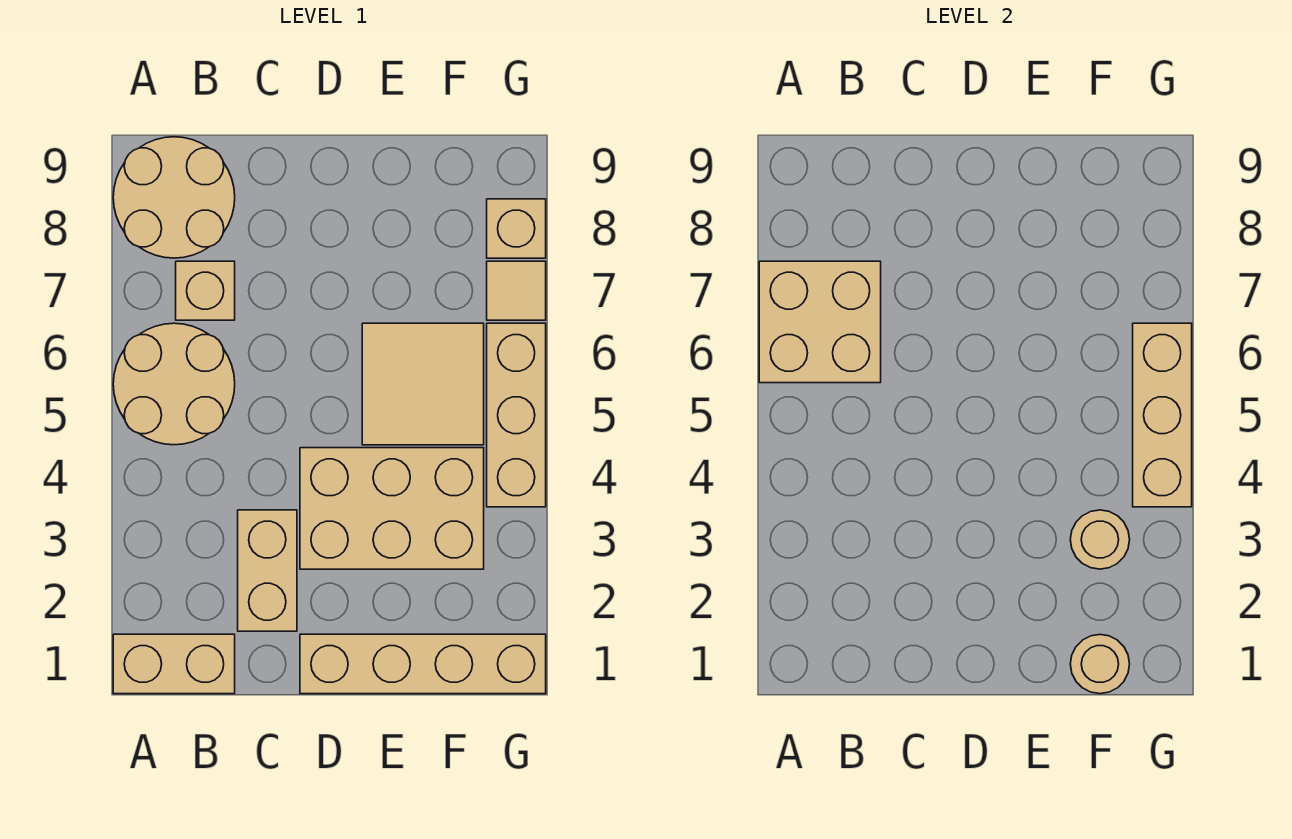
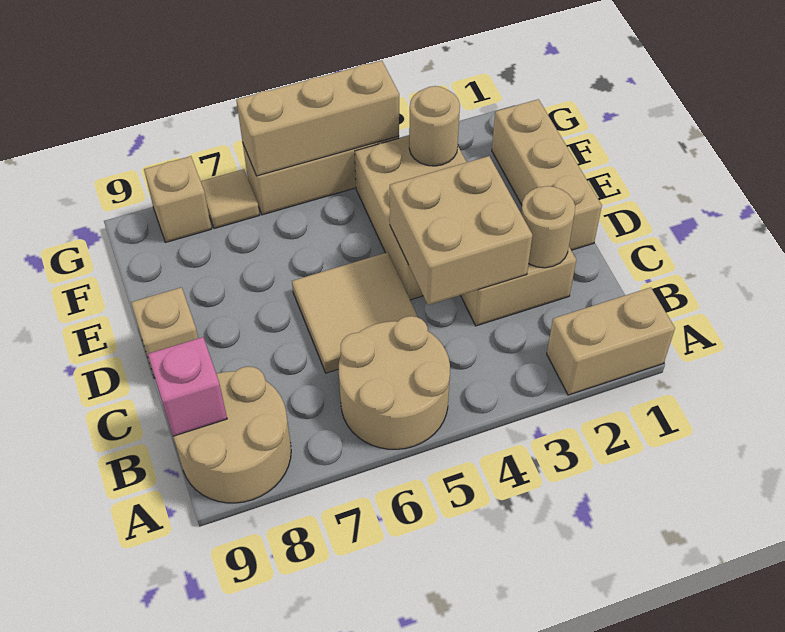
tan 1x2 brick [113,634,235,694] -> tan 1x2 brick turned to [547,287,675,395]
tan 2x2 brick [759,261,881,383] -> tan 2x2 brick moved to [390,156,532,305]
tan 1x1 brick [176,261,235,320] -> tan 1x1 brick moved to [131,287,198,378]
none -> pink 1x1 brick [148,337,227,436]
tan 1x4 brick [300,634,546,694] -> tan 1x3 brick [492,99,602,250]
tan 2x2 tile [362,323,484,445] -> tan 2x2 tile moved to [292,252,418,373]
tan 1x1 round brick [1070,635,1130,694] -> tan 1x1 round brick moved to [521,186,575,268]

